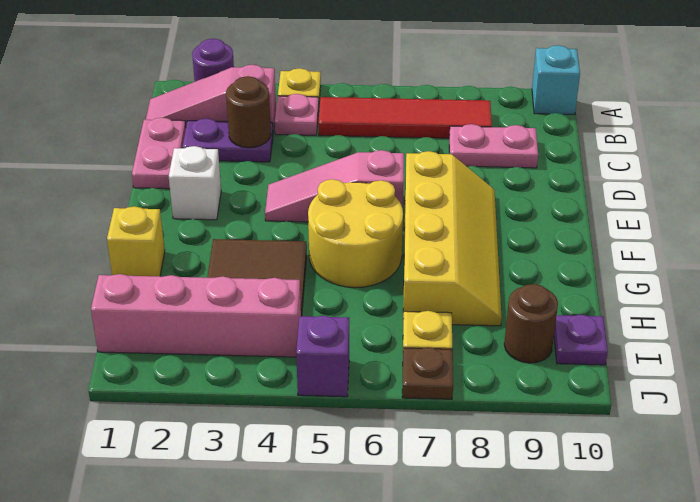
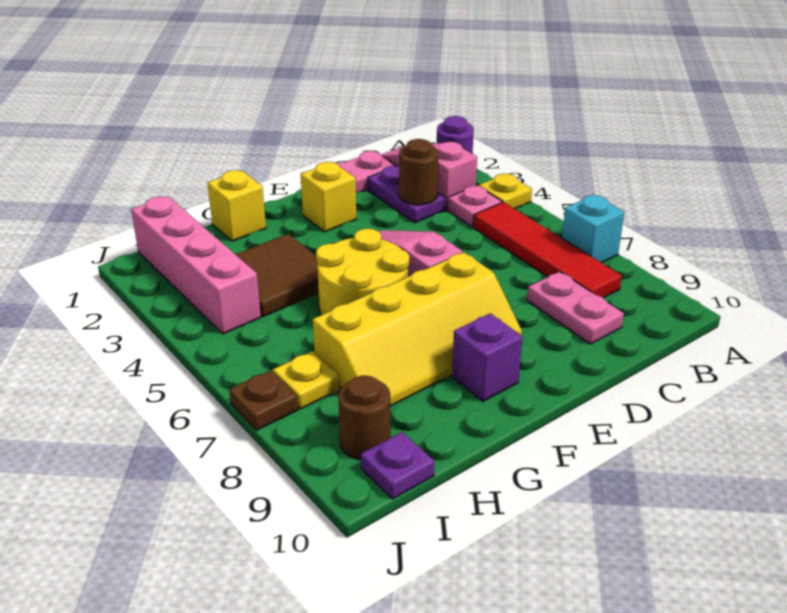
cyan 1x1 brick [532,45,580,114] -> cyan 1x1 brick moved to [562,195,624,263]
white 1x1 brick [169,146,221,220] -> yellow 1x1 brick [301,162,356,232]
purple 1x1 brick [296,316,349,397] -> purple 1x1 brick moved to [452,313,522,401]

